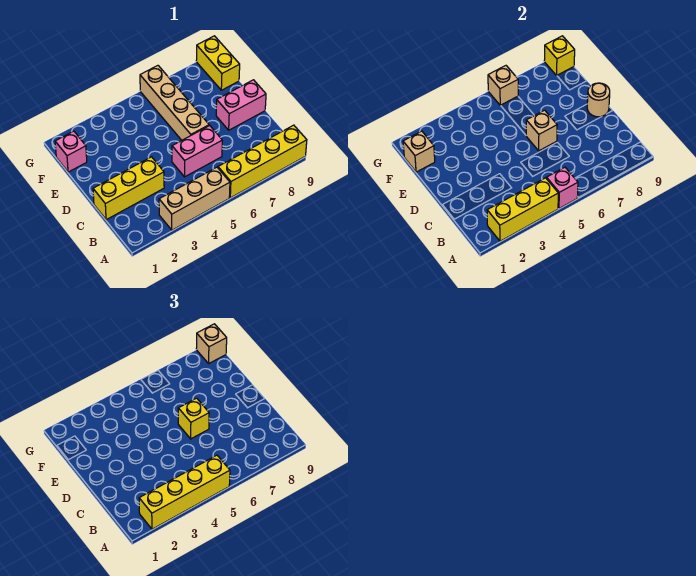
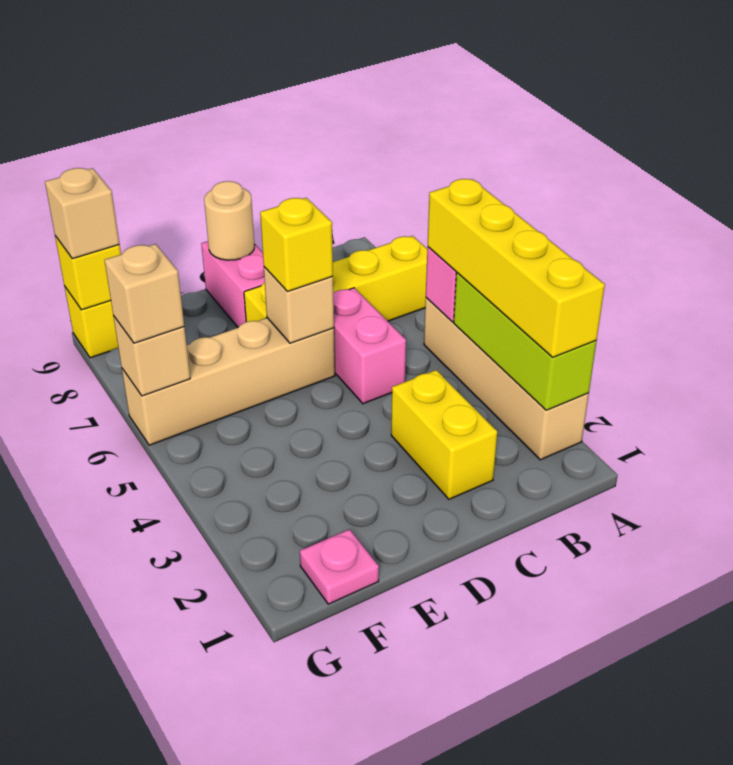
yellow 1x3 brick [487,178,558,241] -> lime 1x3 brick [454,273,596,410]
tan 1x3 brick [159,167,230,230] -> tan 1x4 brick [424,298,589,460]
yellow 1x4 brick [218,125,307,198] -> yellow 1x4 brick turned to [244,236,427,322]
yellow 1x3 brick [93,157,164,220] -> yellow 1x2 brick [391,370,497,499]
pink 1x1 brick [55,131,87,172] -> pink 1x1 plate [300,529,379,604]
tan 1x1 brick [403,131,435,172] -> tan 1x1 brick moved to [105,244,184,343]

